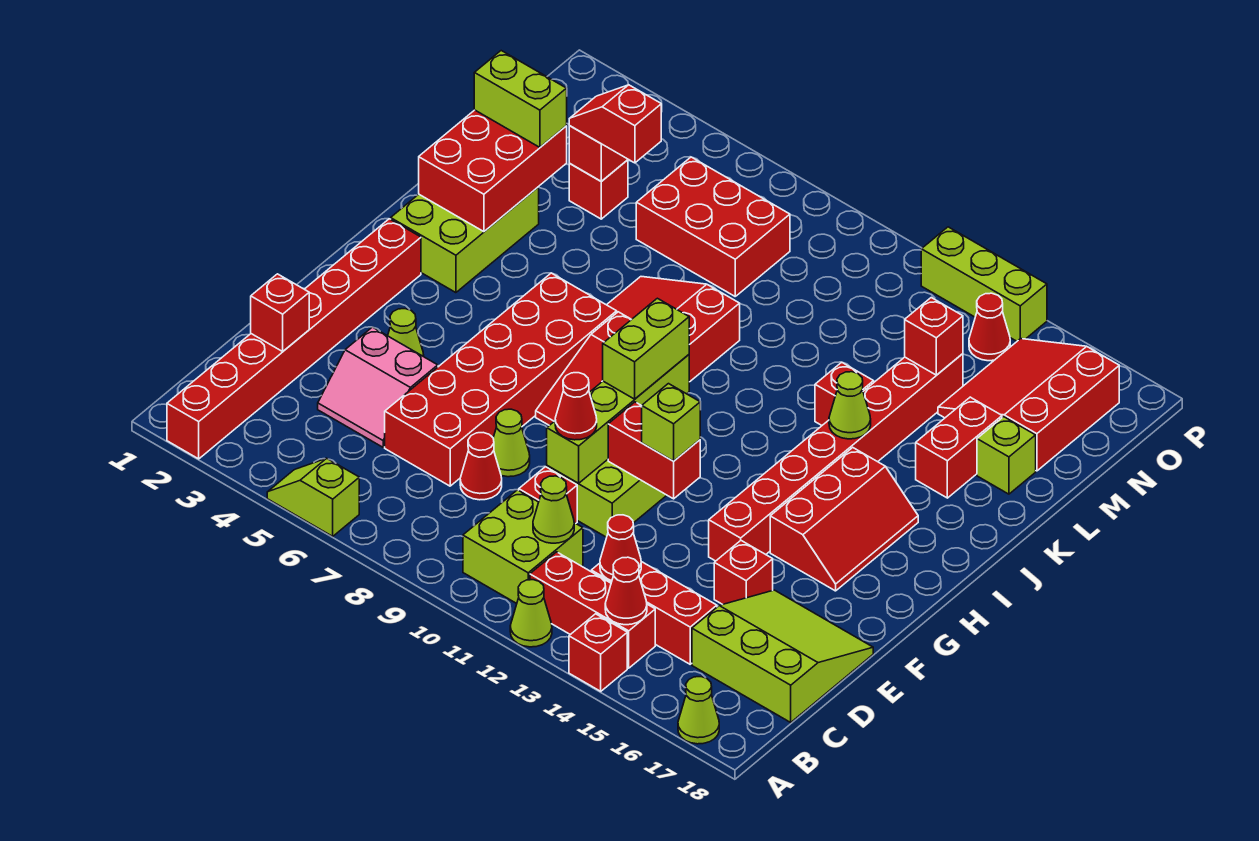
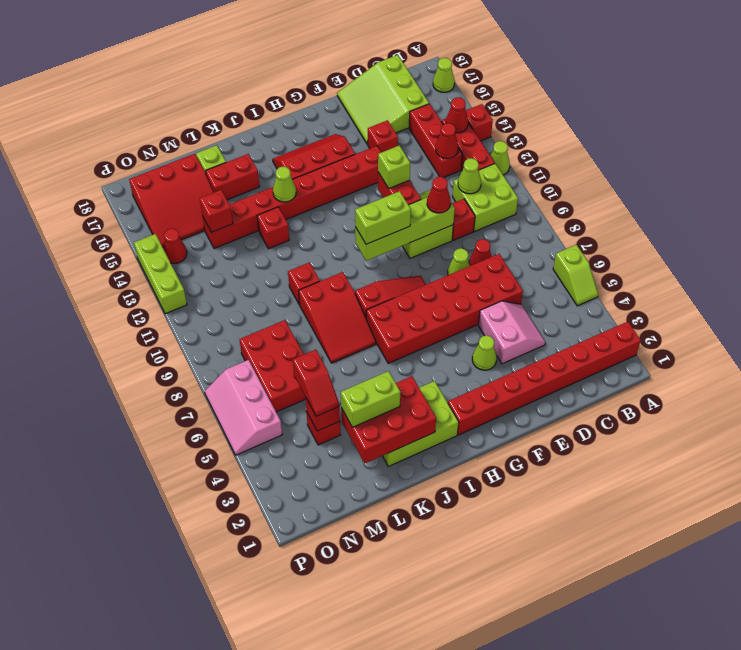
red 1x1 brick [251,274,309,351] -> red 1x1 brick moved to [288,262,320,304]
lime 1x2 brick [474,51,567,147] -> lime 1x2 brick turned to [341,371,400,427]
none -> pink 2x3 slope [205,360,282,455]

